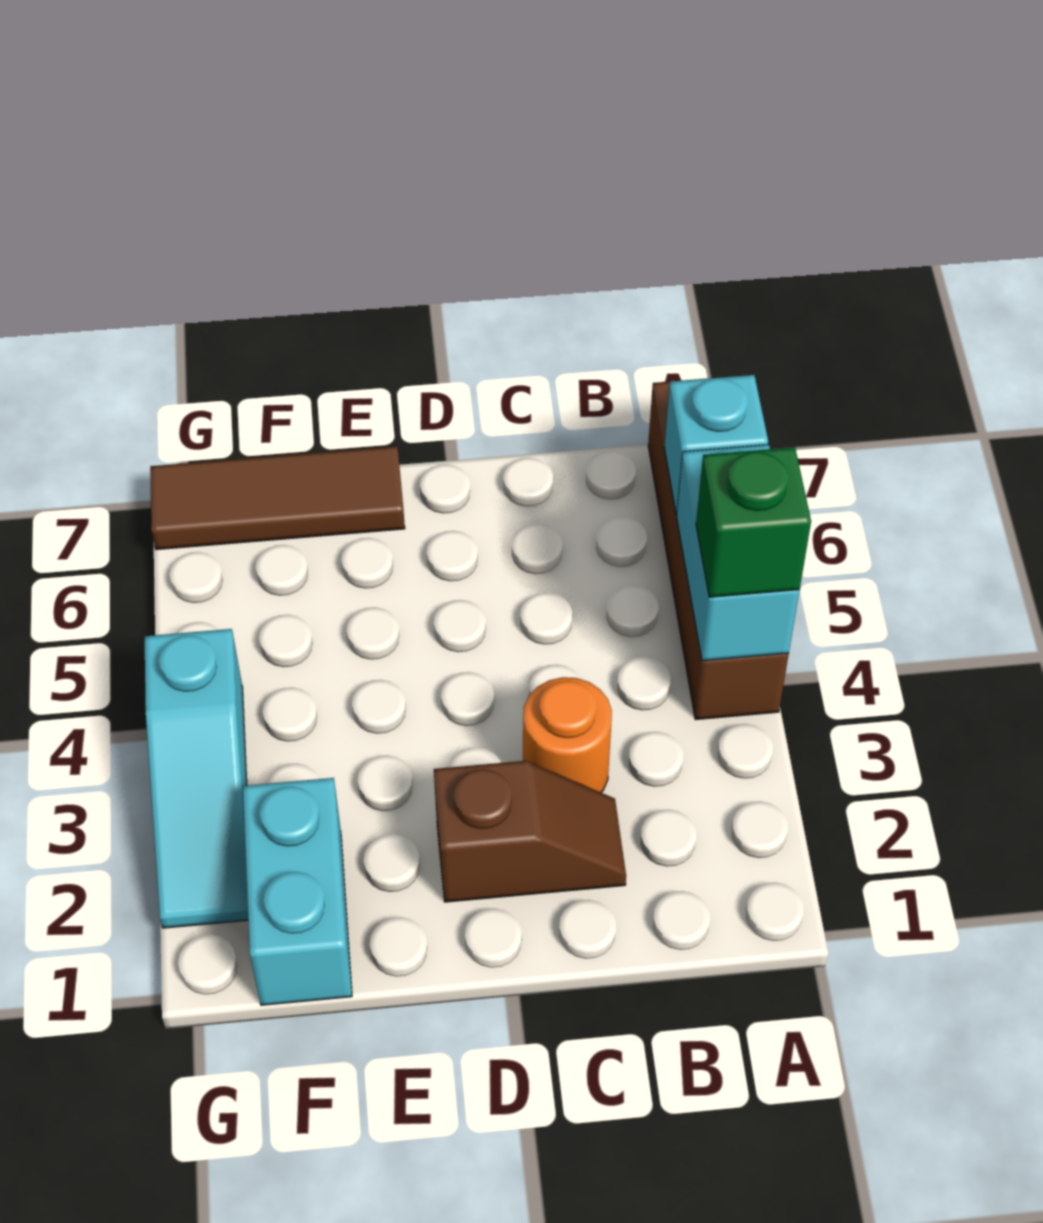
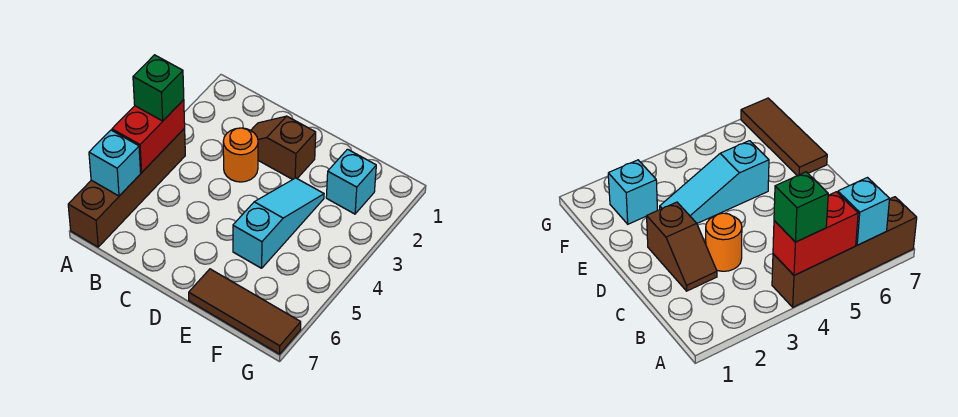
cyan 1x2 brick [677,445,799,661] -> red 1x2 brick [112,100,185,173]
cyan 1x2 brick [243,778,352,1005] -> cyan 1x1 brick [326,149,376,214]
cyan 1x3 slope [145,629,248,928] -> cyan 1x3 slope moved to [233,178,324,268]

